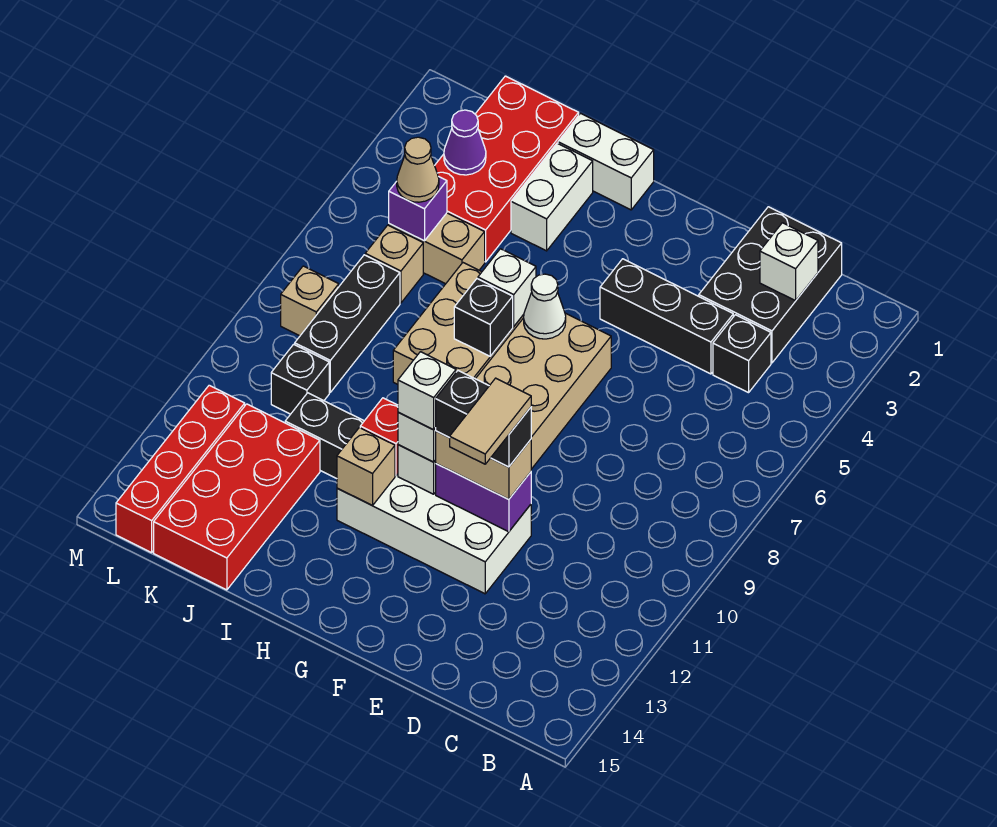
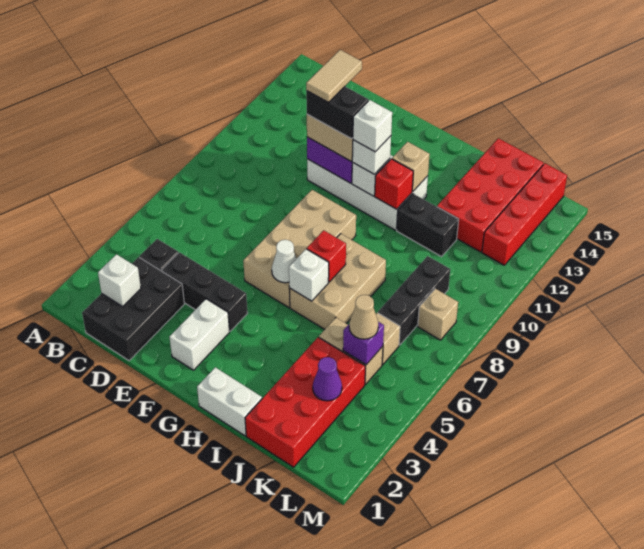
black 1x1 brick [454,279,513,356] -> red 1x1 brick [307,230,346,282]
white 1x2 brick [511,143,593,251] -> white 1x2 brick moved to [170,299,230,370]
black 1x1 brick [271,344,329,414] -> none

